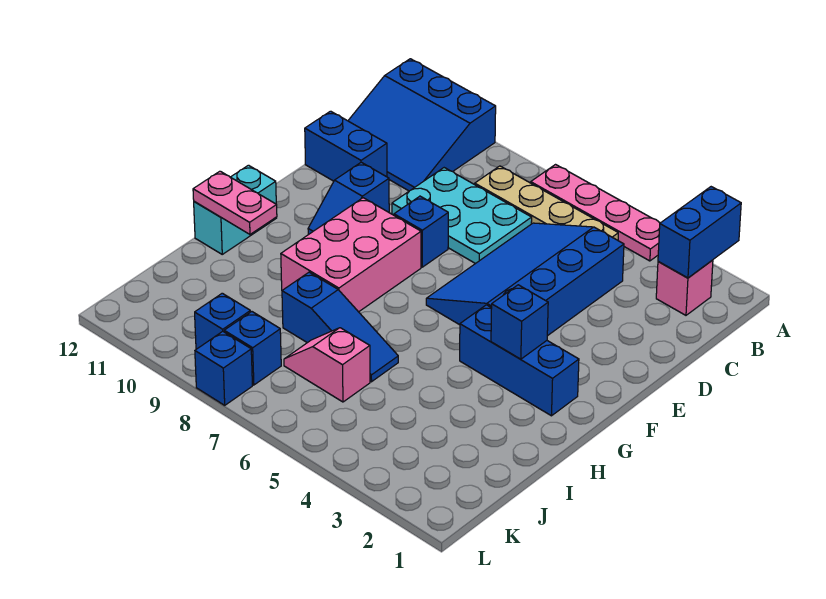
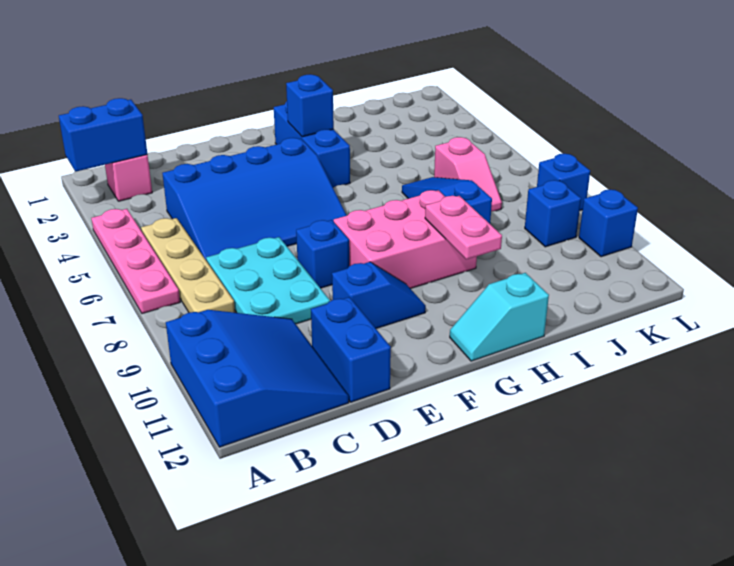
cyan 1x2 brick [194,165,277,254] -> cyan 1x2 slope [450,273,549,361]
pink 1x2 plate [193,171,277,234] -> pink 1x2 plate moved to [425,196,502,259]
blue 1x1 brick [224,312,281,385] -> blue 1x1 brick moved to [579,190,638,257]

